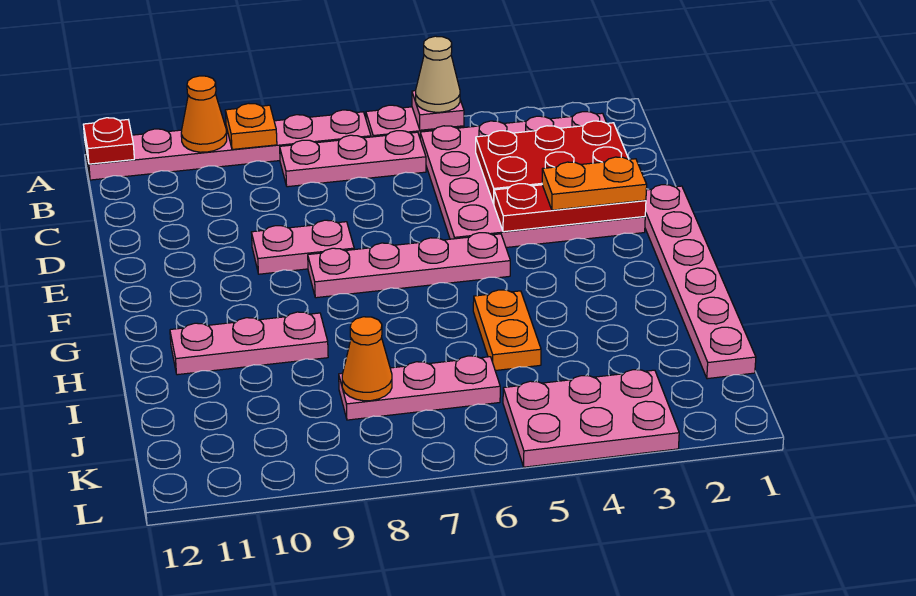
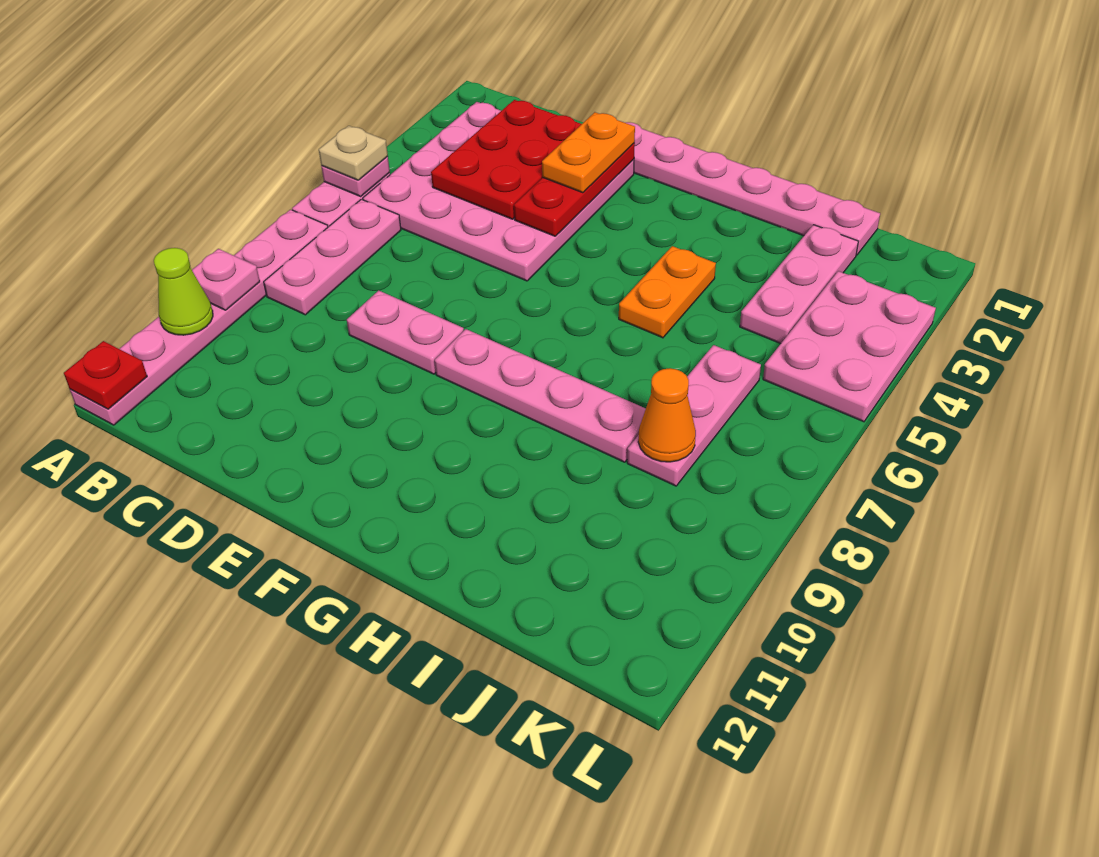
tan 1x1 cone [416,36,460,112] -> tan 1x1 plate [319,126,388,180]
orange 1x1 plate [225,103,277,149] -> pink 1x1 plate [192,249,260,310]
orange 1x1 cone [181,76,227,152] -> lime 1x1 cone [154,248,213,335]
pink 1x2 plate [251,220,354,274] -> pink 1x2 plate turned to [347,290,464,374]
pink 1x4 plate [308,233,510,298] -> pink 1x4 plate turned to [435,329,646,462]
orange 1x2 plate [473,290,541,371] -> orange 1x2 plate turned to [619,246,716,338]
pink 1x3 plate [170,312,328,375] -> pink 1x3 plate moved to [740,225,858,344]

